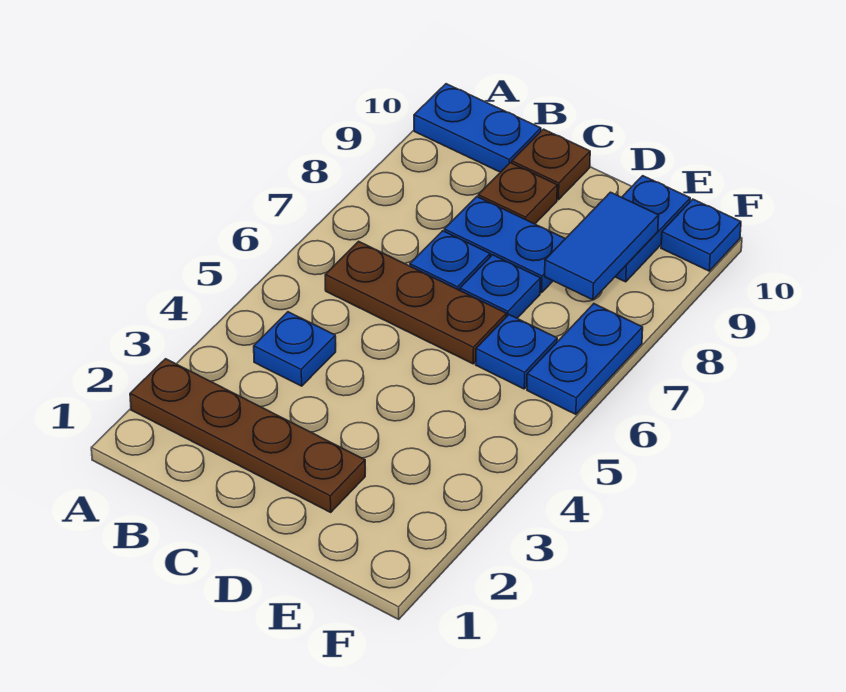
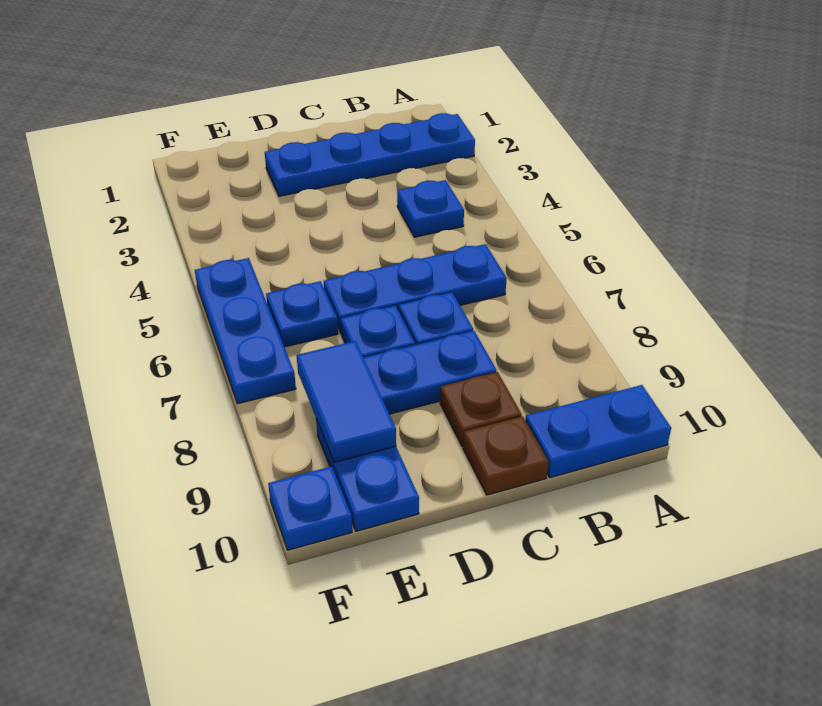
brown 1x4 plate [130,359,365,512] -> blue 1x4 plate [265,113,475,196]
brown 1x3 plate [325,241,506,364] -> blue 1x3 plate [324,244,507,334]
blue 1x2 plate [527,304,643,414] -> blue 1x3 plate [195,258,296,404]

